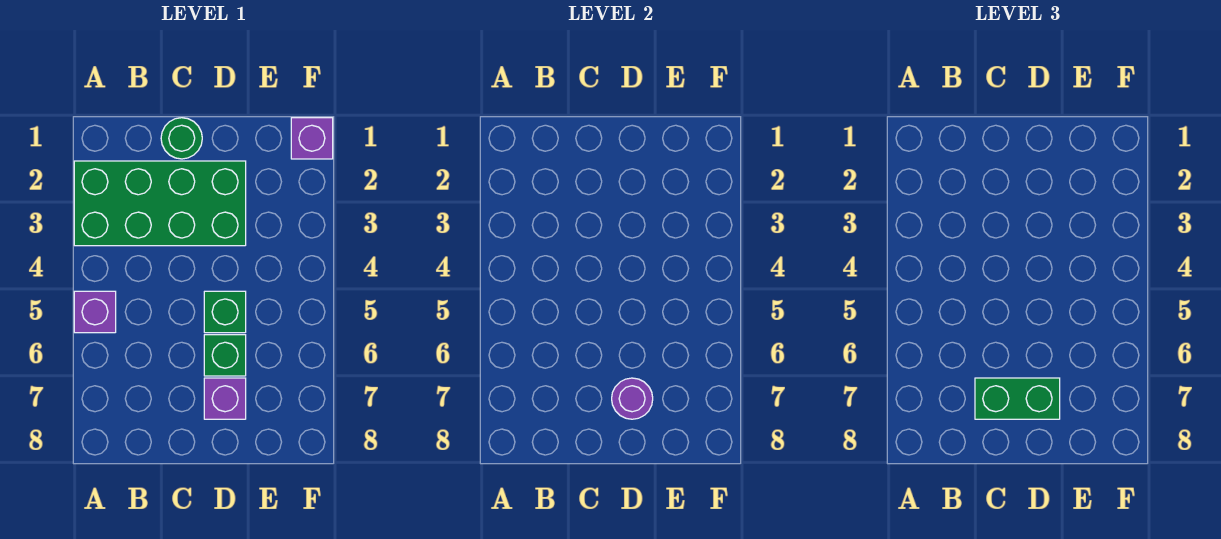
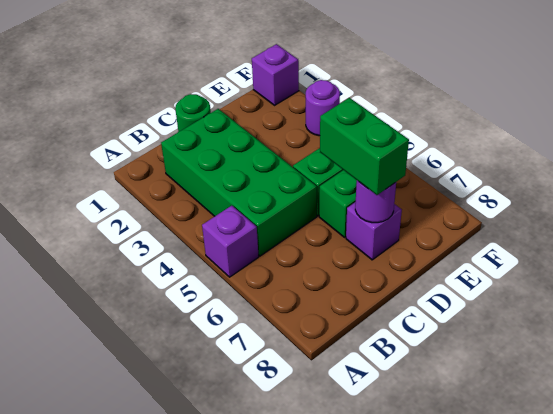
green 2x4 brick [74,161,246,246] -> green 2x4 brick turned to [161,109,317,256]
green 1x2 brick [975,378,1060,419] -> green 1x2 brick turned to [320,98,409,195]
none -> purple 1x1 round brick [306,80,340,136]

